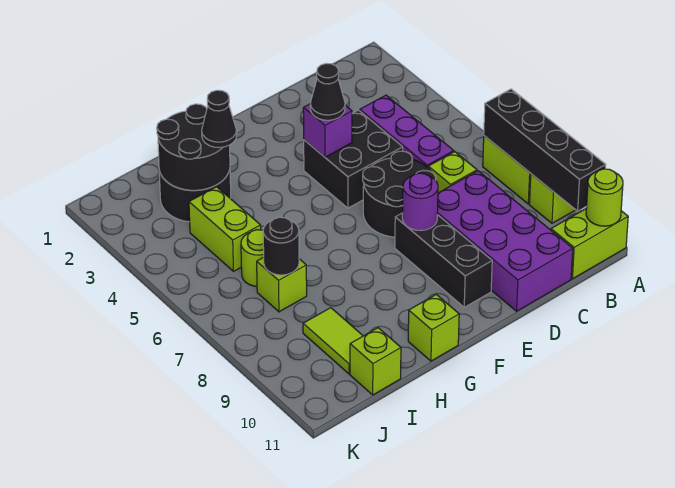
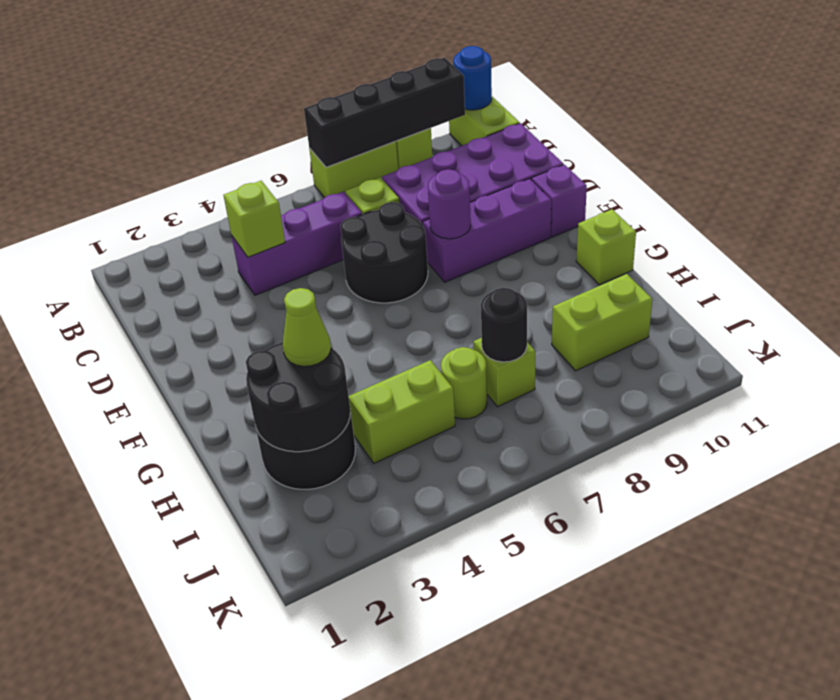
lime 1x1 round brick [586,169,623,226] -> blue 1x1 round brick [453,46,492,110]
black 2x2 brick [304,110,403,208] -> none
purple 1x1 brick [303,104,352,157] -> purple 1x1 brick moved to [531,165,587,237]
black 1x1 cone [310,63,345,120] -> none
black 1x3 brick [395,213,492,307] -> purple 1x3 brick [423,179,551,282]
black 1x1 cone [202,90,237,148] -> lime 1x1 cone [283,288,331,366]
lime 1x2 tile [303,308,363,374] -> lime 1x2 brick [552,274,652,371]
lime 1x1 brick [350,328,401,395] -> lime 1x1 brick moved to [223,181,285,257]

